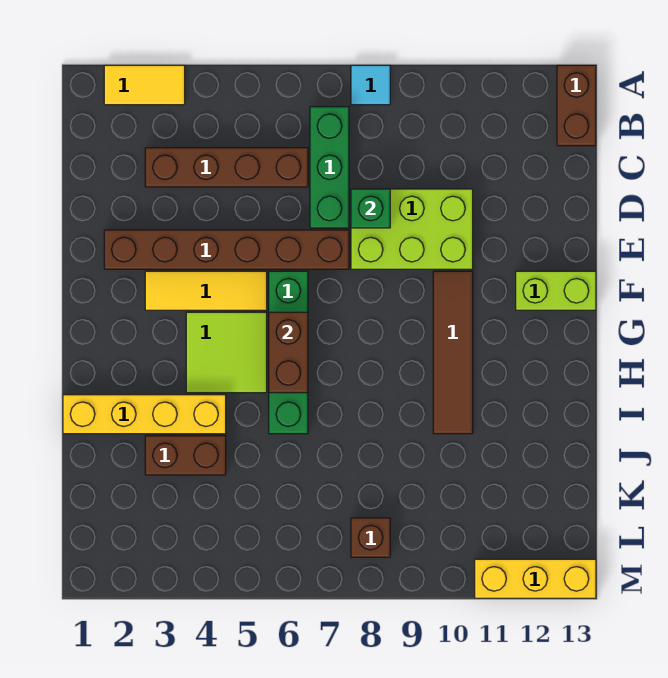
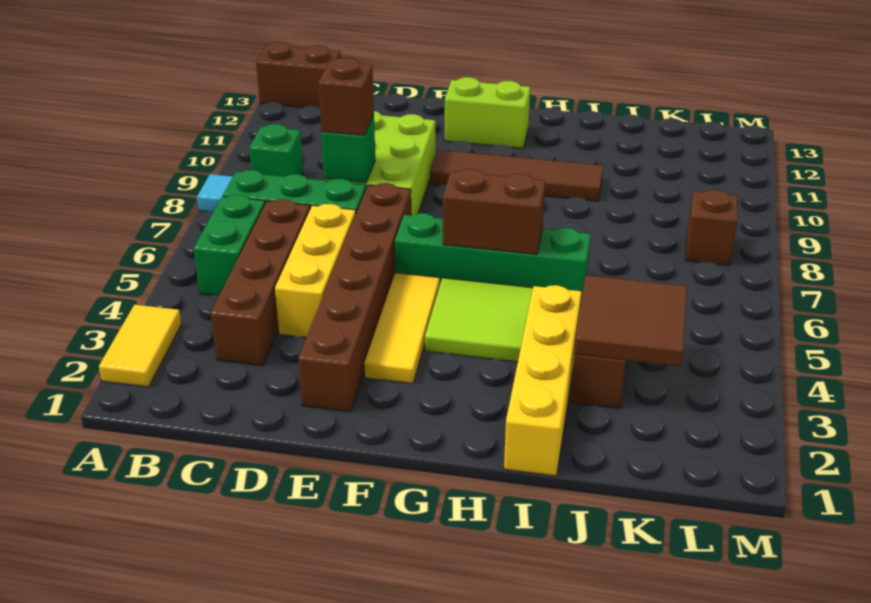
none -> green 1x2 brick [194,195,265,296]
none -> green 1x1 brick [249,124,303,177]
none -> brown 1x1 brick [318,58,374,135]
lime 1x2 brick [516,271,596,310] -> lime 1x2 brick turned to [445,77,530,149]
none -> brown 2x2 tile [574,275,687,366]
yellow 1x3 brick [475,559,596,598] -> yellow 1x3 brick moved to [275,204,356,337]

